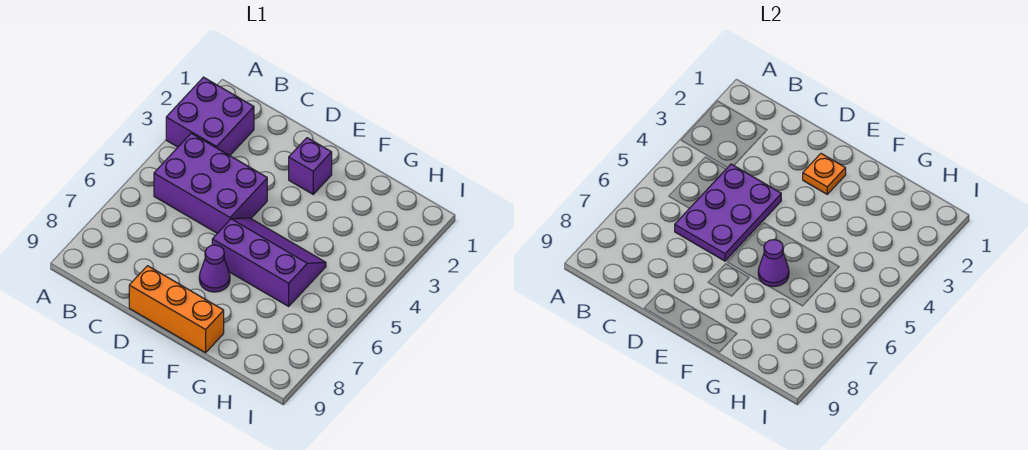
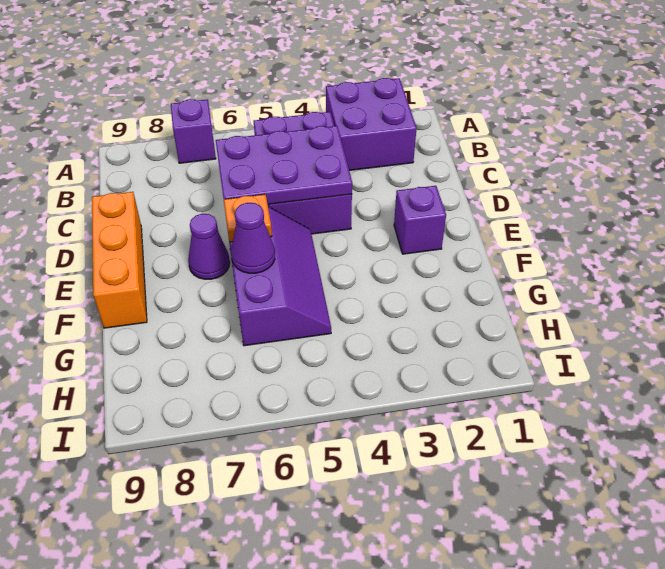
none -> purple 1x1 brick [171,99,216,163]
orange 1x1 plate [803,154,846,194] -> orange 1x1 plate moved to [224,194,272,242]

